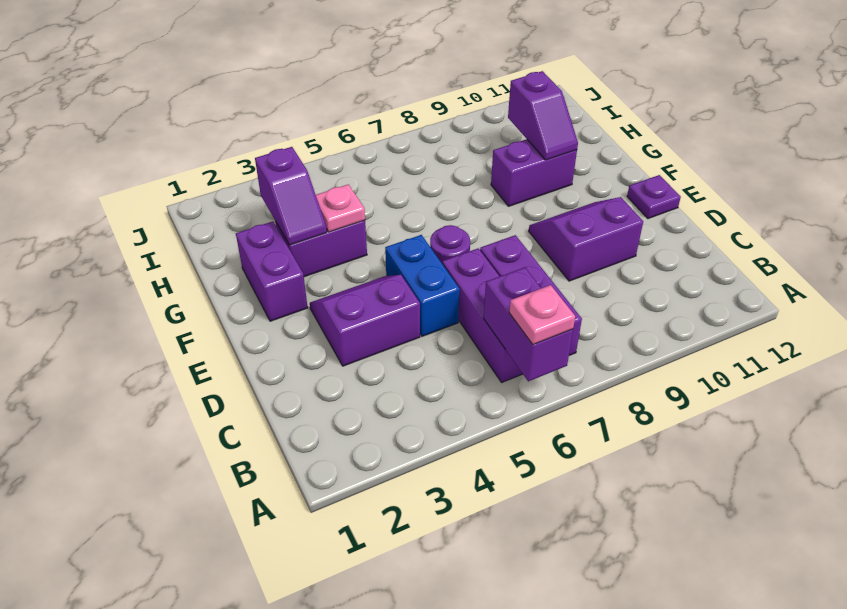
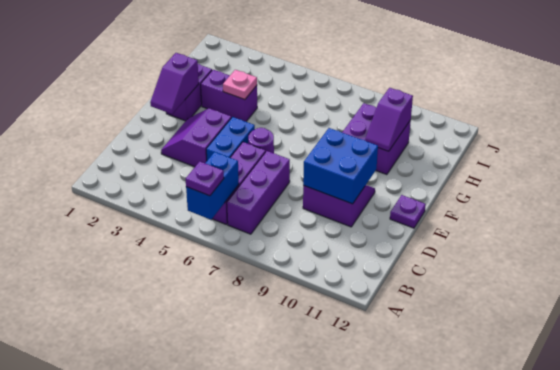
purple 1x2 brick [484,267,573,381] -> blue 1x2 brick [186,152,239,220]
pink 1x1 plate [509,285,575,345] -> purple 1x1 plate [186,162,224,196]
purple 2x2 slope [310,275,420,366] -> purple 2x2 slope turned to [161,108,231,167]
none -> blue 2x2 brick [303,128,378,204]
purple 1x2 slope [255,147,327,245] -> purple 1x2 slope moved to [150,53,199,114]
purple 1x2 brick [491,139,577,206] -> purple 2x2 brick [342,103,411,175]

